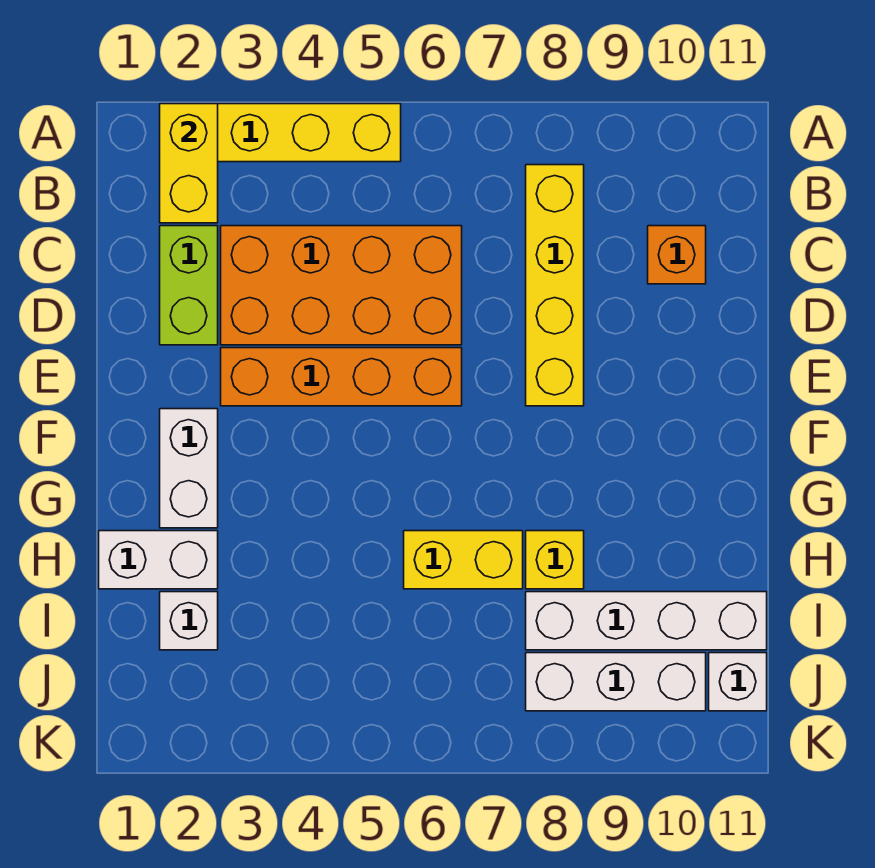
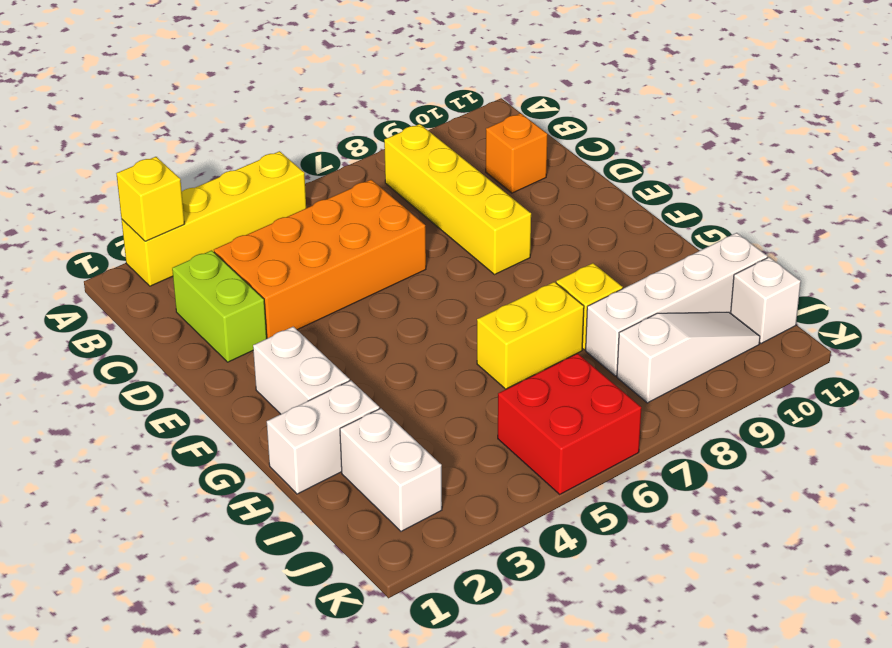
yellow 1x2 brick [160,104,218,223] -> yellow 1x1 brick [116,157,184,241]
orange 1x4 brick [221,348,462,406] -> none
white 1x1 brick [160,592,218,650] -> white 1x2 brick [340,408,442,531]
none -> red 2x2 brick [498,353,641,494]
white 1x3 brick [526,653,706,711] -> white 1x3 slope [617,312,760,403]

